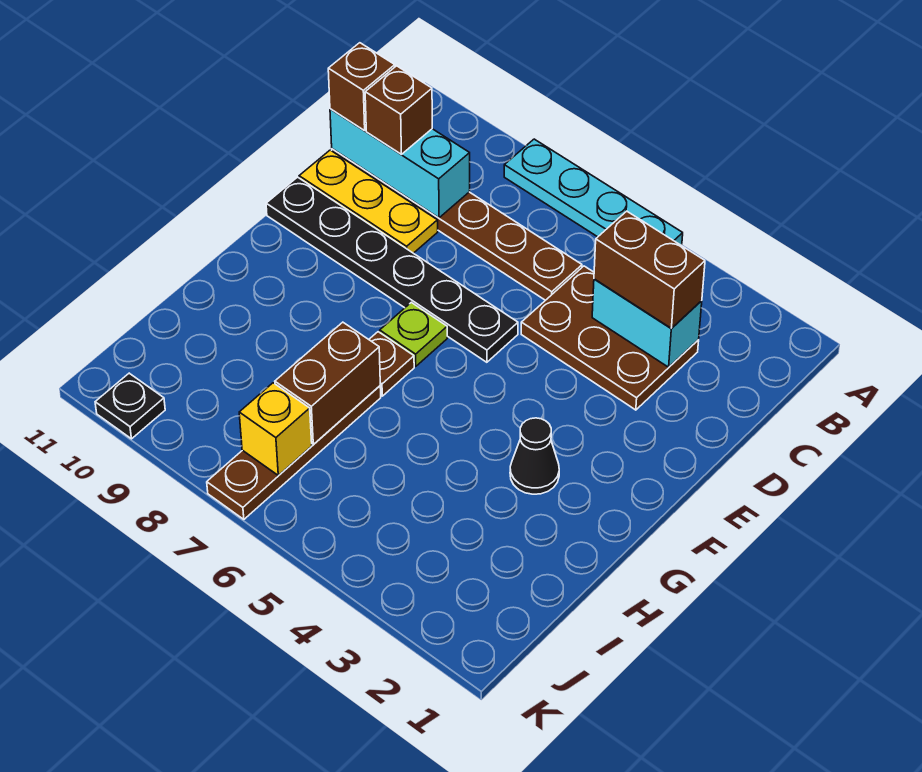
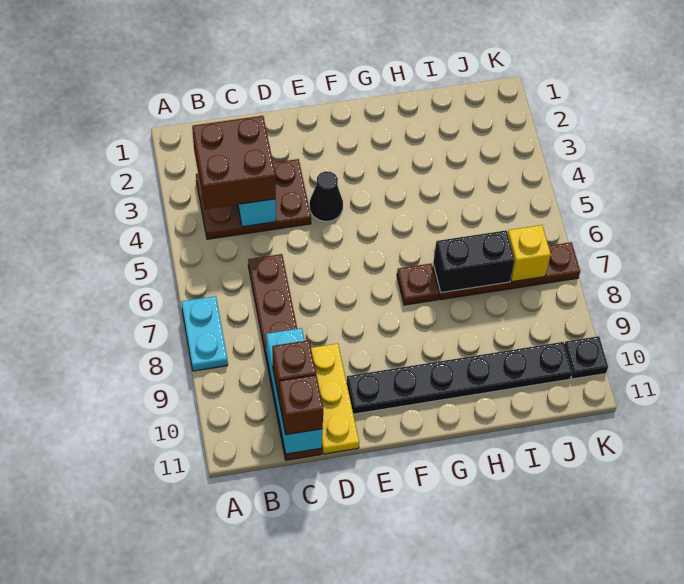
cyan 1x4 plate [504,139,683,245] -> cyan 1x2 plate [181,296,228,371]
brown 2x3 plate [521,266,699,410] -> brown 2x3 plate turned to [196,159,311,239]
brown 1x2 brick [594,211,705,328] -> brown 2x2 brick [192,116,276,209]
black 1x6 plate [266,177,518,362] -> black 1x6 plate turned to [347,342,572,414]
lime 1x1 plate [380,302,447,366] -> none
black 1x1 cone [510,418,559,494] -> black 1x1 cone moved to [309,171,343,221]
brown 1x2 brick [275,322,380,444] -> black 1x2 brick [433,230,515,293]

